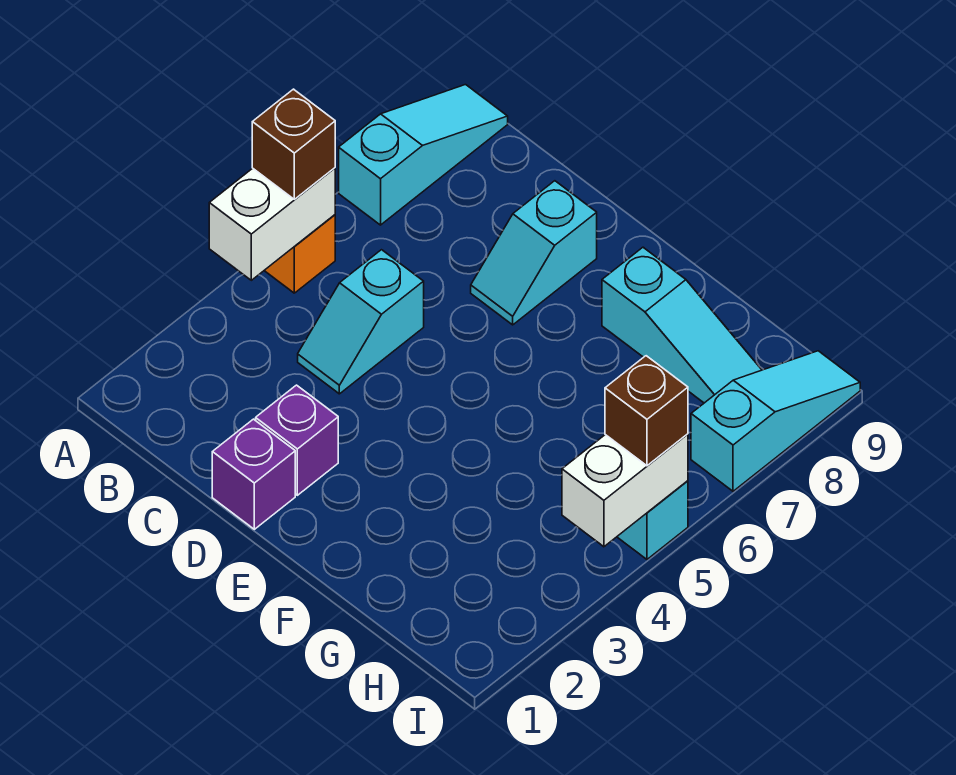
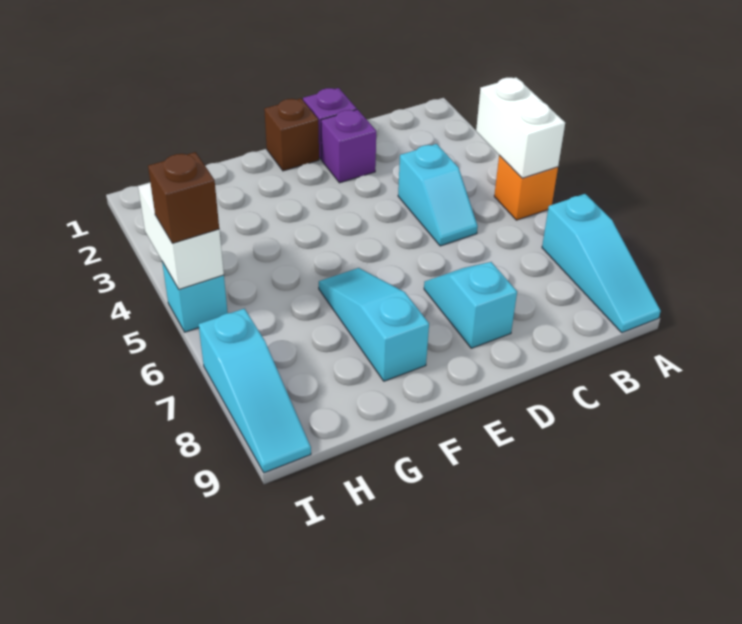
brown 1x1 brick [252,89,335,199] -> brown 1x1 brick moved to [264,98,319,171]
cyan 1x2 slope [298,250,424,394] -> cyan 1x2 slope turned to [398,144,478,246]
cyan 1x3 slope [602,247,762,403] -> cyan 1x3 slope turned to [319,268,429,381]

